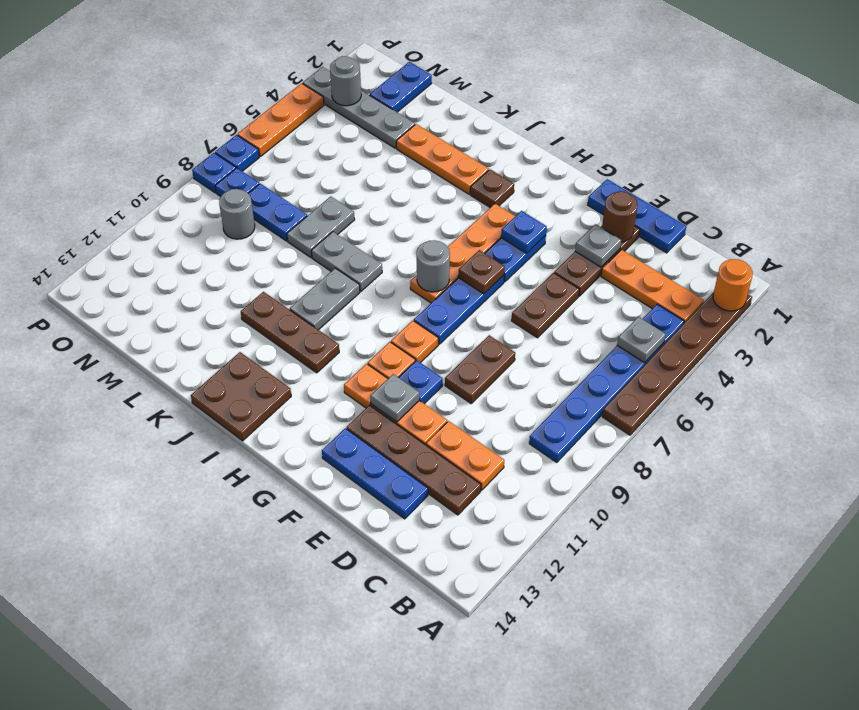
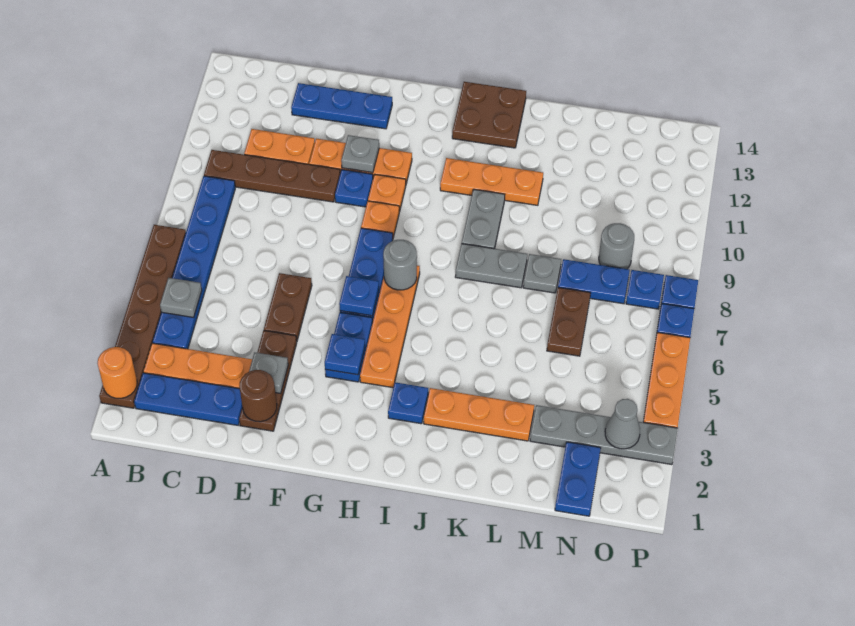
brown 1x4 plate [347,405,481,515] -> brown 1x4 plate moved to [204,150,340,202]
blue 1x3 plate [588,179,686,253] -> blue 1x3 plate moved to [134,373,242,425]
brown 1x2 plate [445,335,515,403] -> brown 1x2 plate moved to [547,287,590,356]
brown 1x1 plate [458,250,505,294] -> blue 1x1 plate [339,276,379,316]
brown 1x1 plate [470,169,514,208] -> blue 1x1 plate [388,382,428,424]
brown 1x3 plate [241,292,339,373] -> orange 1x3 plate [440,158,543,205]
grey 1x2 plate [287,196,355,257] -> grey 1x1 plate [523,254,561,293]
grey 1x1 round brick [330,56,361,106] -> grey 1x1 cone [605,399,640,449]

